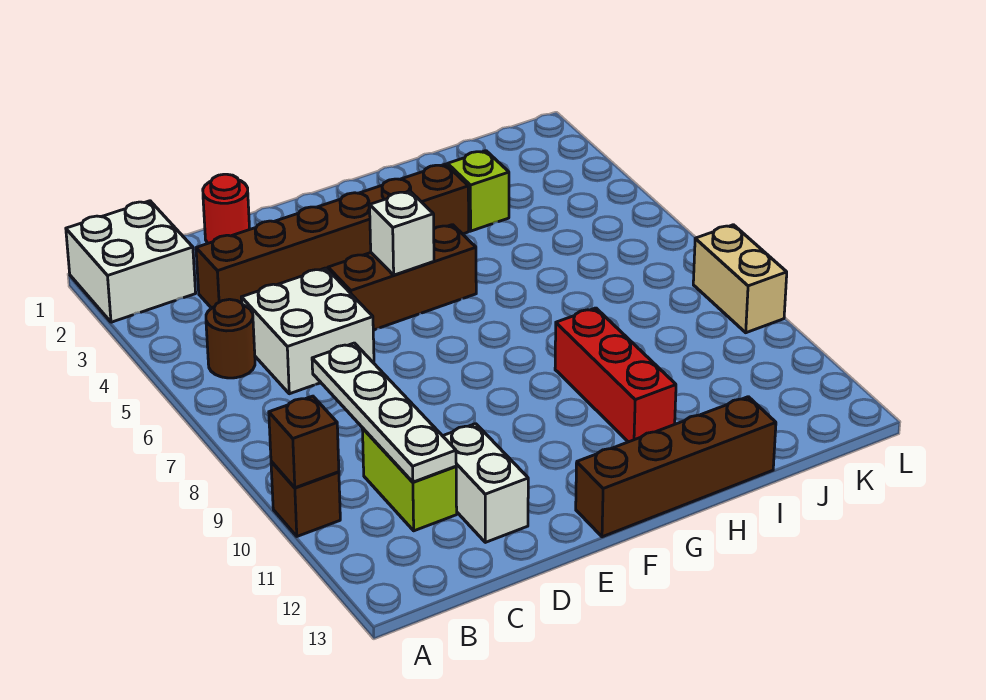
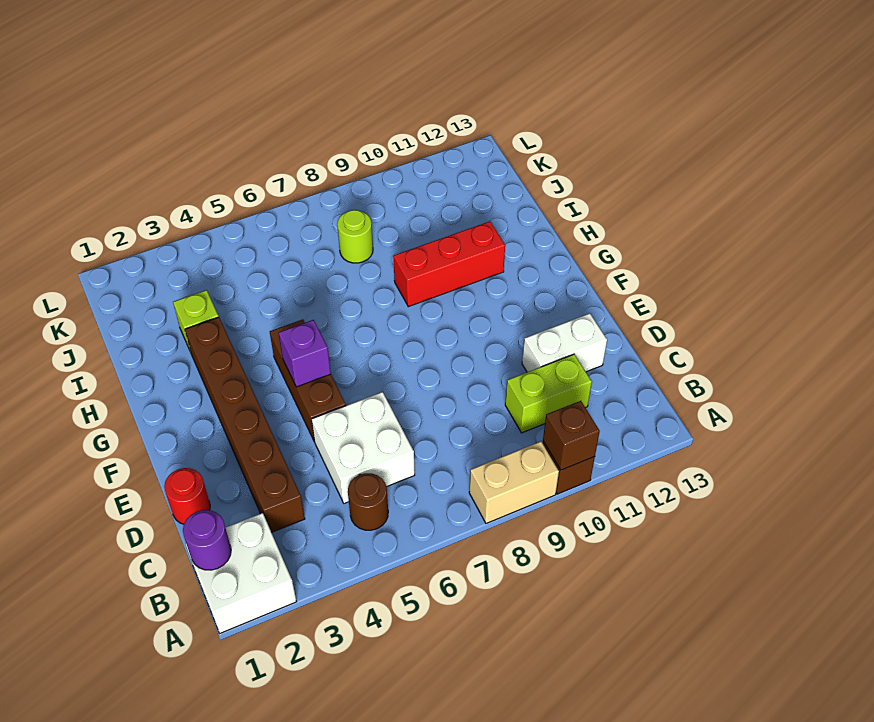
none -> purple 1x1 round brick [183,510,231,570]
white 1x4 plate [312,343,456,482] -> none
white 1x1 brick [370,191,434,275] -> purple 1x1 brick [279,320,331,387]
brown 1x4 brick [576,397,776,537] -> none
none -> lime 1x1 round brick [337,210,373,263]
tan 1x2 brick [693,225,787,333] -> tan 1x2 brick moved to [469,441,559,523]

